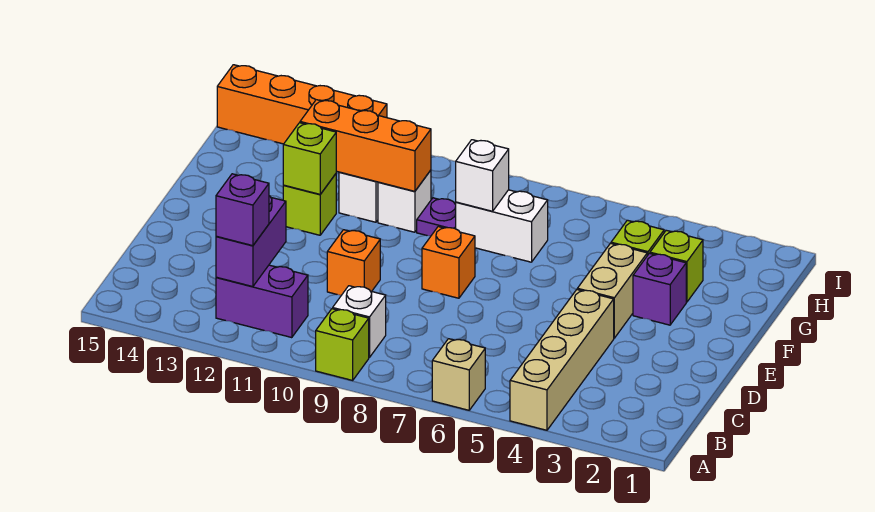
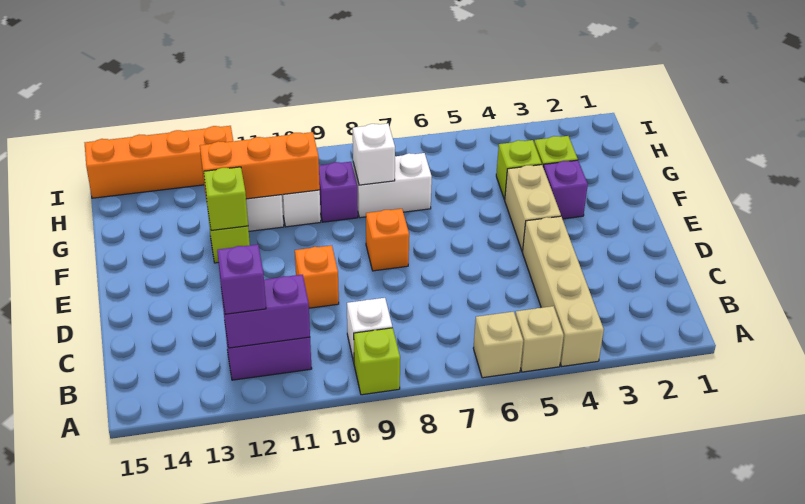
none -> tan 1x1 brick [515,306,564,372]
purple 1x2 brick [216,196,286,287] -> purple 1x2 brick turned to [221,275,310,348]
purple 1x1 plate [417,198,456,236] -> purple 1x1 brick [319,162,358,222]

